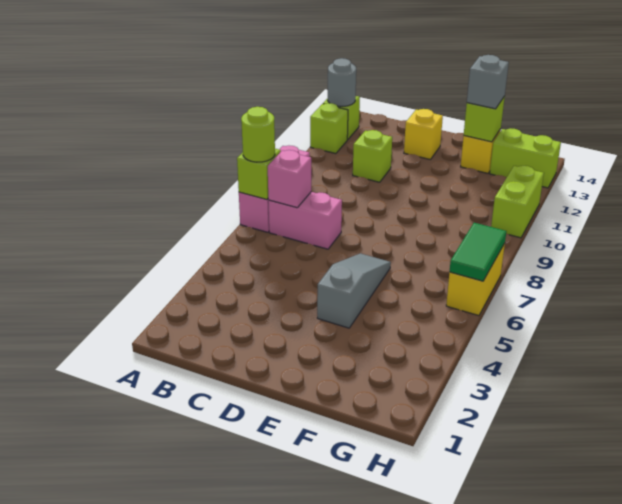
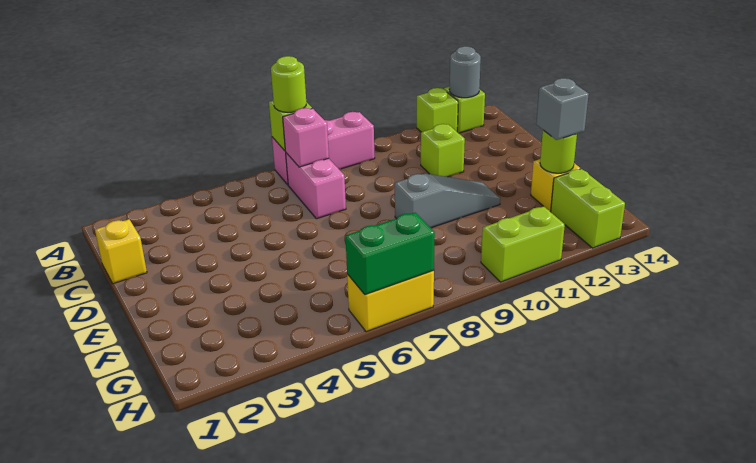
yellow 1x1 brick [404,109,443,160] -> yellow 1x1 brick moved to [95,219,147,284]
grey 1x3 slope [317,253,391,328] -> grey 1x3 slope moved to [395,173,500,228]
lime 1x1 brick [464,96,505,142] -> lime 1x1 round brick [540,130,577,173]
green 1x2 tile [450,223,506,281] -> green 1x2 brick [345,213,435,295]

